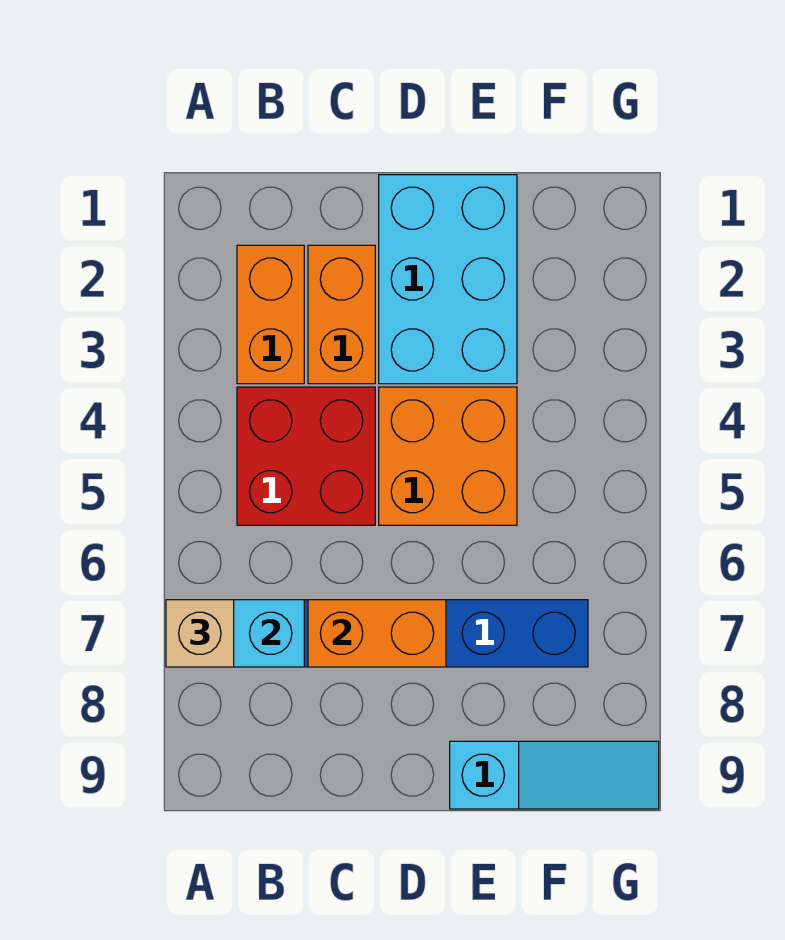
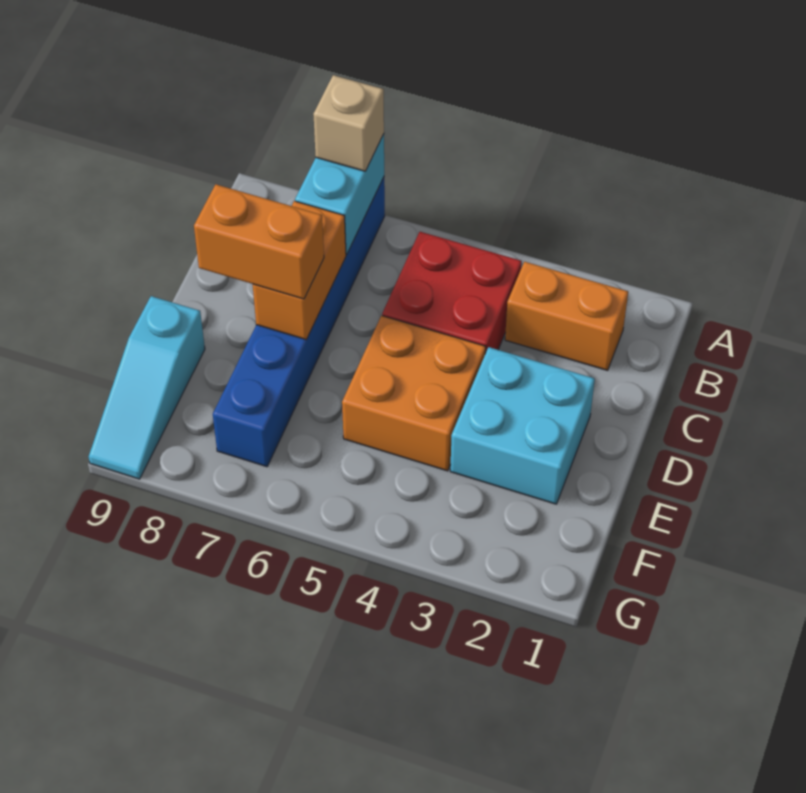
orange 1x2 brick [308,245,375,384] -> orange 1x2 brick moved to [194,184,324,299]
cyan 2x3 brick [379,175,517,384] -> cyan 2x2 brick [450,347,595,504]

